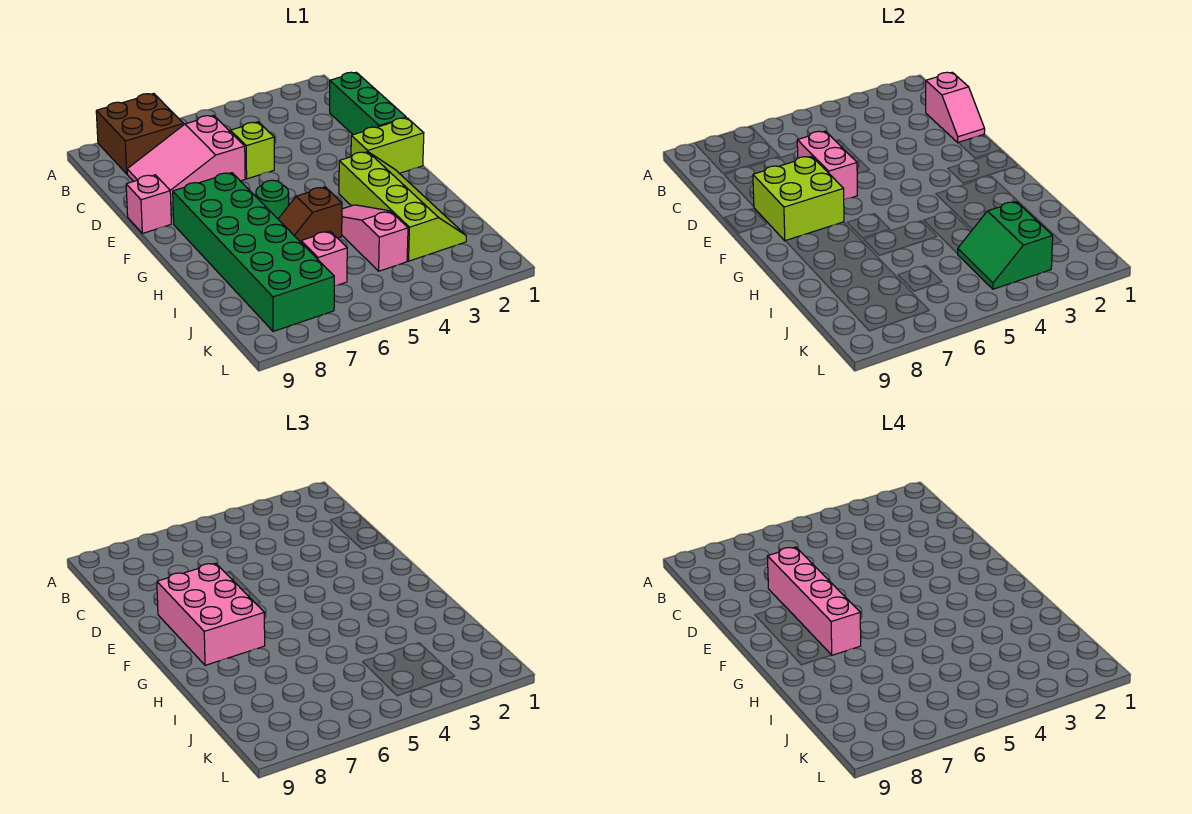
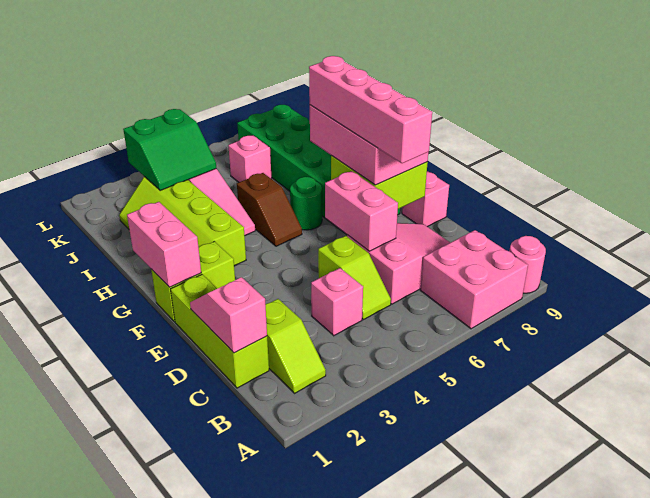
brown 2x2 brick [96,93,184,174] -> pink 2x2 brick [420,230,528,329]
none -> pink 1x1 round brick [509,236,546,293]
none -> lime 1x2 slope [265,299,326,393]
green 1x3 brick [330,72,406,135] -> lime 1x3 brick [171,274,269,388]
none -> pink 1x1 brick [311,268,363,336]
none -> pink 1x2 brick [127,202,201,287]
brown 1x2 slope [278,187,342,242] -> brown 1x2 slope turned to [237,173,302,246]
green 2x2 slope [958,202,1053,289] -> green 2x2 slope turned to [123,109,216,190]

